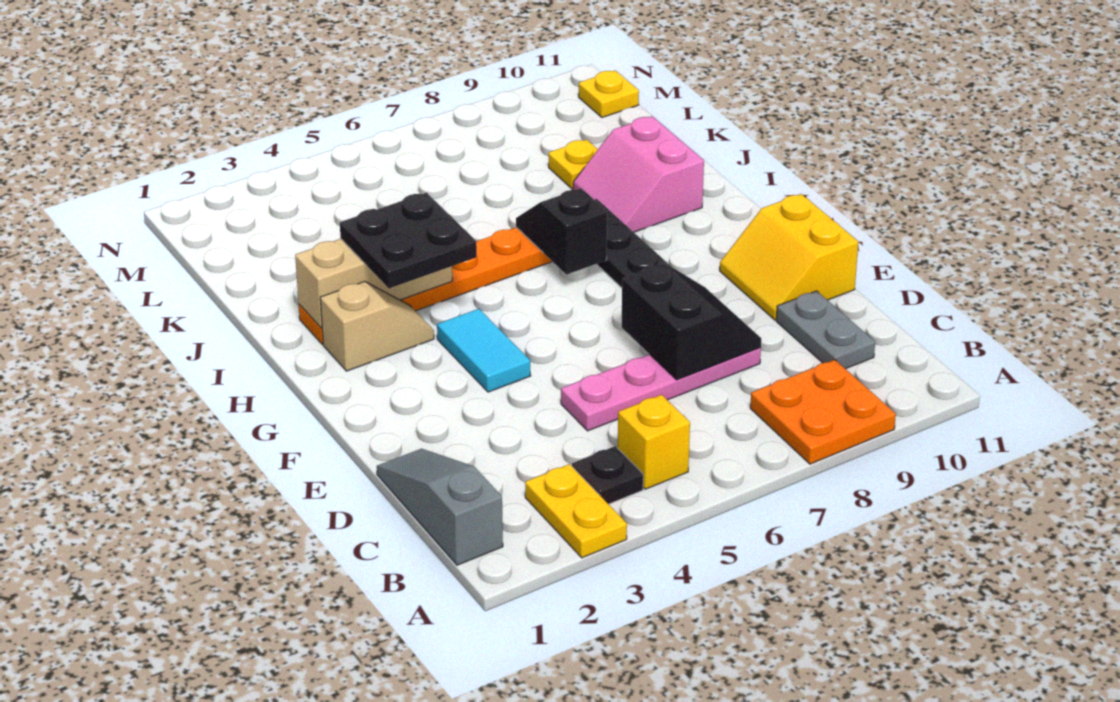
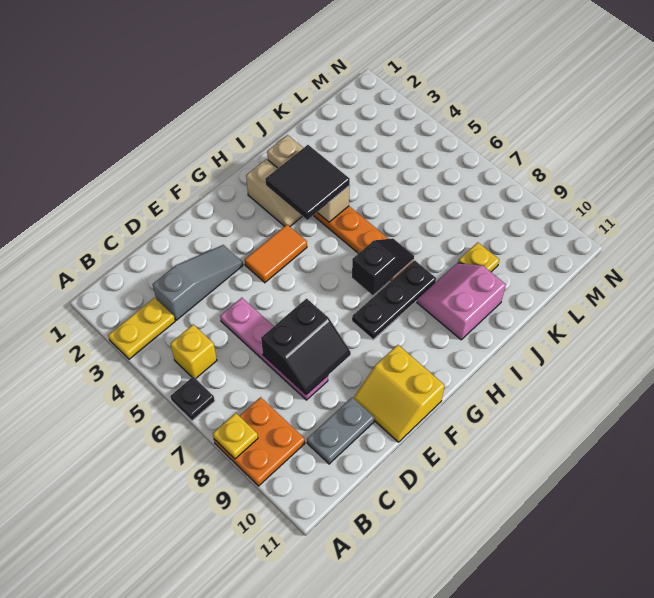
grey 1x3 slope [377,449,503,565] -> grey 1x3 slope moved to [153,245,243,320]
black 1x1 plate [572,446,643,504] -> black 1x1 plate moved to [170,377,215,421]
yellow 2x2 slope [720,194,858,320] -> yellow 2x2 slope turned to [354,345,445,442]
cyan 1x2 tile [437,309,531,392] -> orange 1x2 tile [245,225,307,283]
black 2x2 plate [340,193,477,288] -> black 2x2 tile [265,145,350,220]
yellow 1x1 plate [579,70,639,117] -> yellow 1x1 plate moved to [213,413,258,459]

